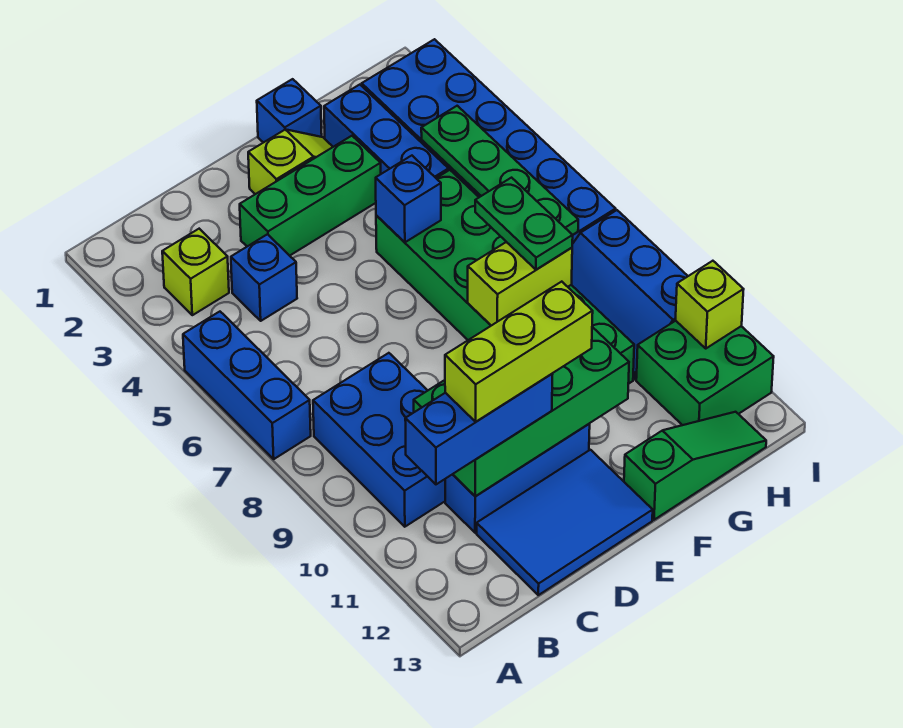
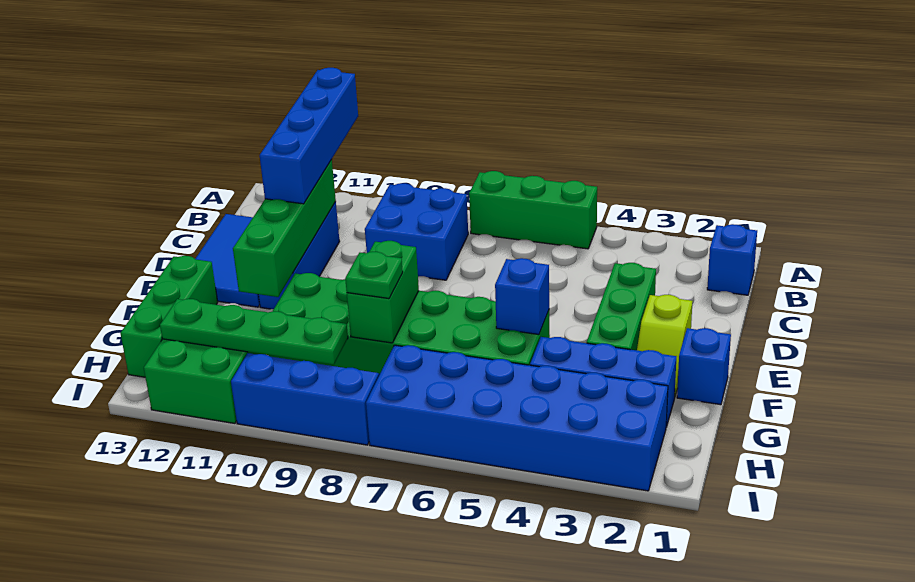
blue 1x3 brick [183,312,311,459] -> green 1x3 brick [469,171,597,249]
lime 1x1 brick [162,229,229,315] -> none
blue 2x3 brick [313,353,445,527] -> blue 2x2 brick [365,183,468,280]
blue 1x3 brick [405,374,553,484] -> blue 1x4 brick [260,68,358,204]
blue 1x1 brick [231,234,297,321] -> blue 1x1 brick moved to [707,224,757,295]
green 2x4 brick [414,327,629,496] -> green 1x4 brick [233,160,336,297]
lime 1x3 brick [445,282,593,422] -> none
lime 1x2 brick [468,242,572,326] -> green 1x2 brick [347,241,419,343]
green 1x3 slope [624,412,766,520] -> green 1x3 brick [120,256,218,377]
green 1x2 plate [475,178,573,270] -> green 1x1 plate [345,252,403,299]
green 1x4 plate [421,106,578,235] -> green 1x4 plate moved to [160,299,348,365]
lime 1x1 brick [676,261,744,348] -> none

